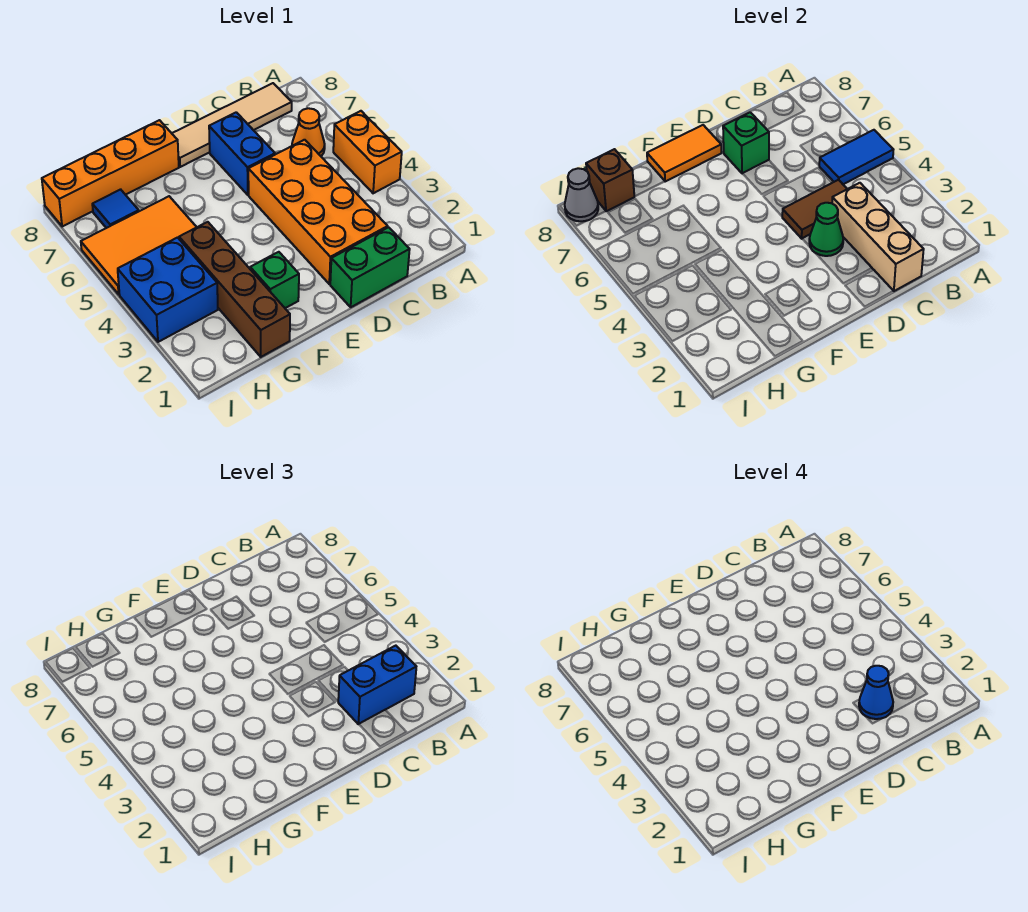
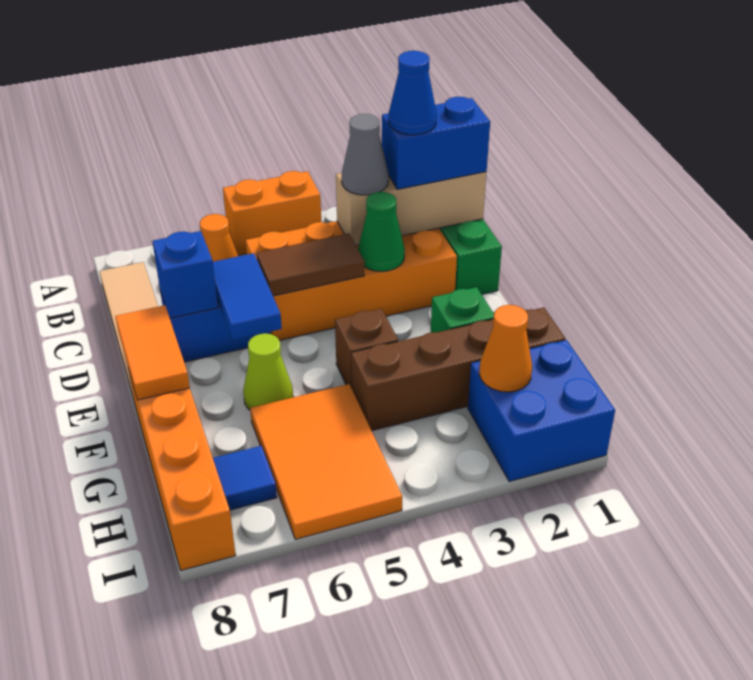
blue 1x2 tile [819,130,893,184] -> blue 1x2 tile moved to [213,253,282,340]
blue 1x2 brick [338,646,416,724] -> blue 1x2 brick turned to [382,97,490,189]
brown 1x2 tile [782,180,847,239] -> brown 1x2 tile turned to [257,234,364,296]
green 1x1 brick [723,112,769,173] -> blue 1x1 brick [152,231,218,318]
none -> lime 1x1 cone [243,333,293,410]
none -> orange 1x1 cone [479,305,532,392]
blue 2x2 brick [118,238,218,342] -> blue 2x2 brick moved to [468,340,615,481]
brown 1x1 brick [586,149,634,211] -> brown 1x1 brick moved to [335,309,398,388]
grey 1x1 cone [565,168,598,221] -> grey 1x1 cone moved to [342,114,389,195]

